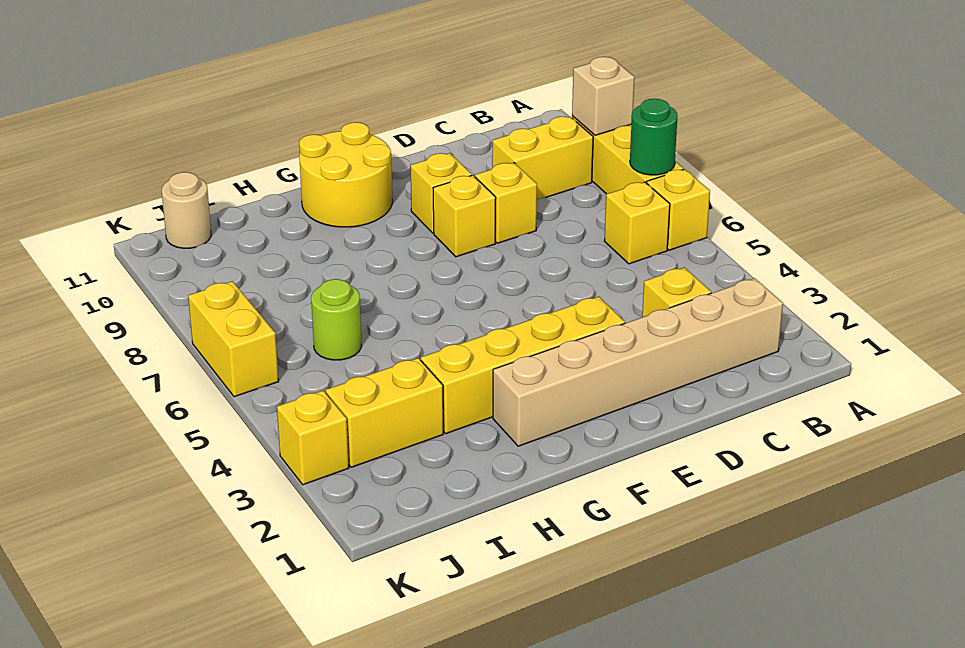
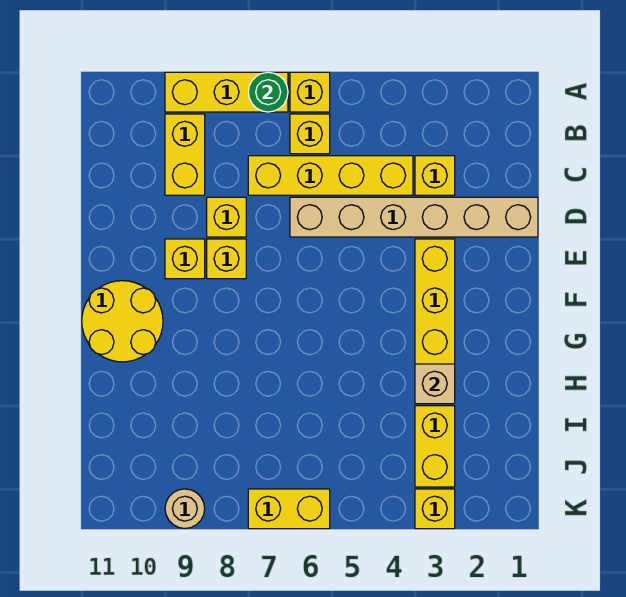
tan 1x1 brick [572,57,635,135] -> tan 1x1 brick moved to [415,364,455,404]
tan 1x6 brick [493,278,783,446] -> tan 1x6 brick turned to [290,197,538,237]
none -> yellow 1x4 brick [248,156,413,195]
lime 1x1 round brick [311,279,362,360] -> none
tan 1x1 round brick [162,172,211,248] -> tan 1x1 round brick moved to [165,489,205,529]

